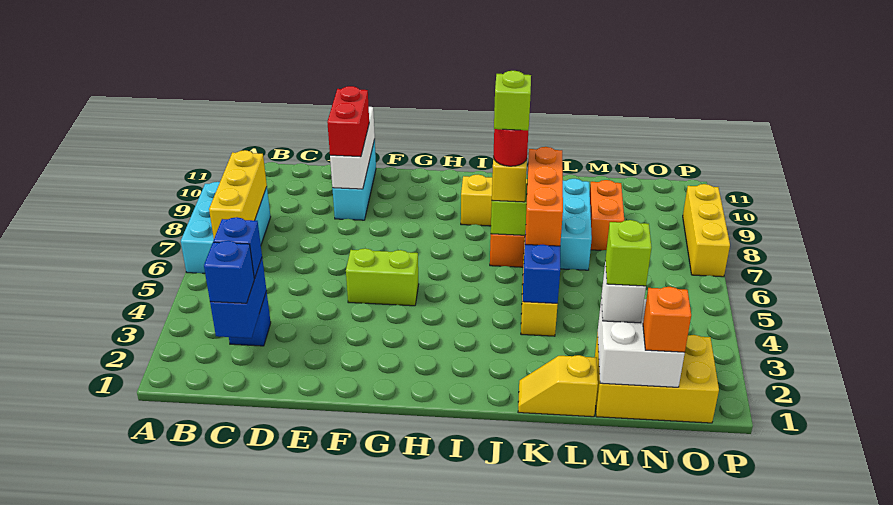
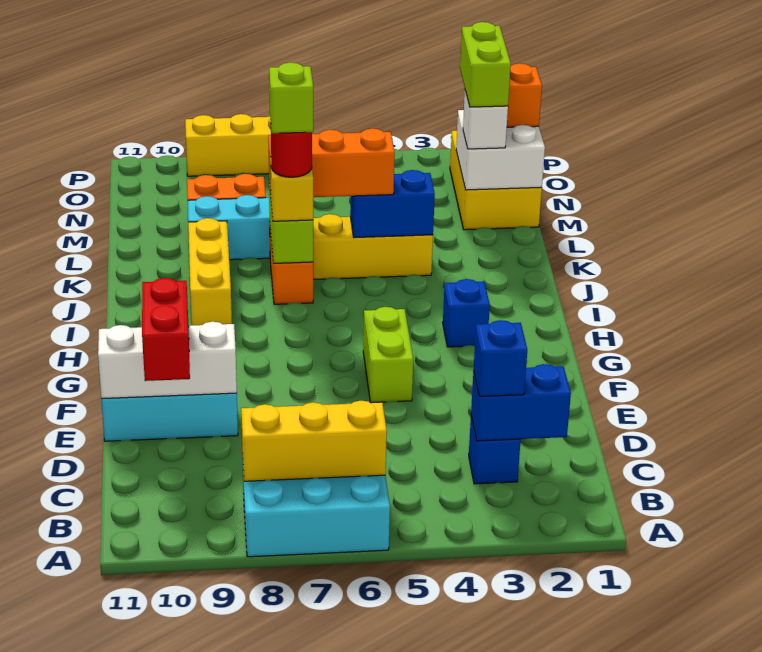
blue 1x1 brick [204,241,255,303] -> blue 1x1 brick moved to [443,279,490,347]
red 1x2 brick [327,86,369,157] -> red 1x2 brick turned to [142,278,190,381]
yellow 1x2 slope [518,355,598,417] -> none
lime 1x1 brick [605,220,652,286] -> lime 1x2 brick [460,22,511,107]

